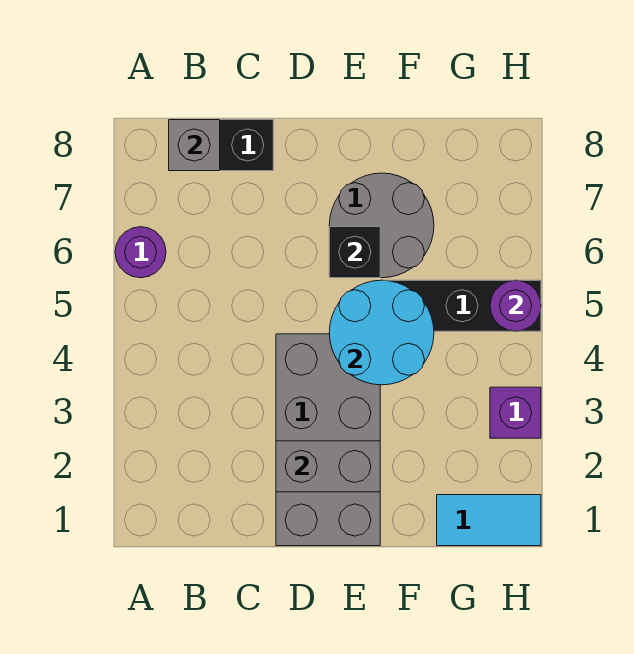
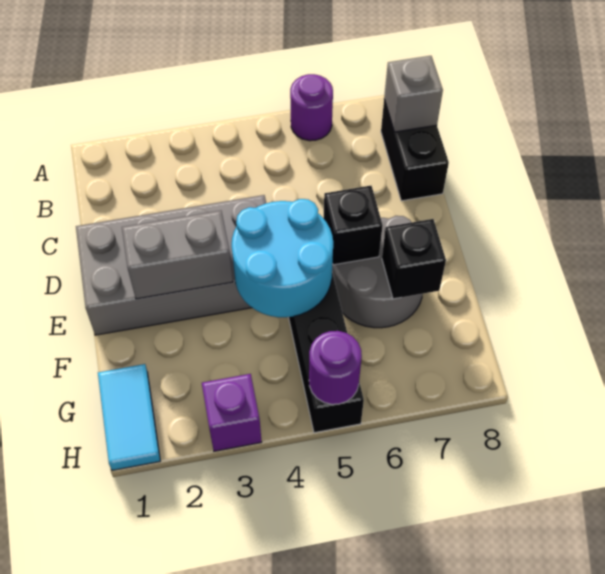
grey 1x2 brick [276,441,380,492] -> grey 1x2 brick turned to [122,211,233,299]
none -> black 1x1 brick [382,219,446,299]

